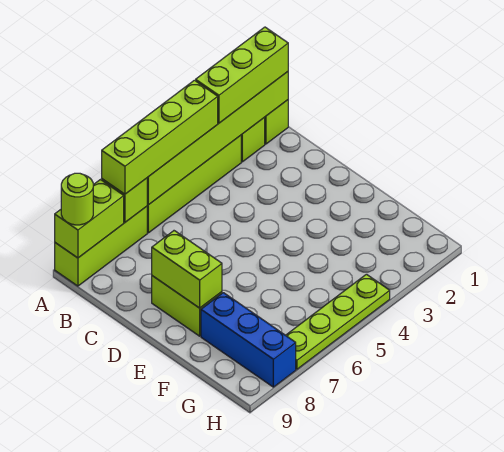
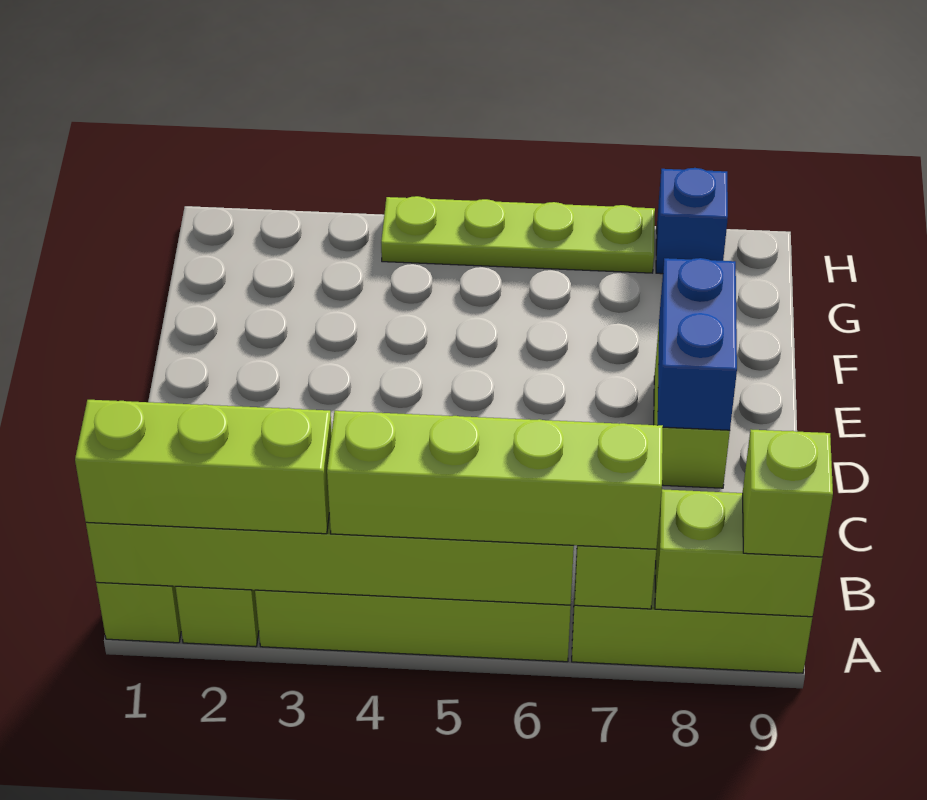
lime 1x1 round brick [61,173,93,225] -> lime 1x1 brick [743,429,833,557]
lime 1x2 brick [152,231,222,308] -> blue 1x2 brick [658,258,737,430]
blue 1x3 brick [201,293,296,387] -> blue 1x1 brick [656,168,728,274]

